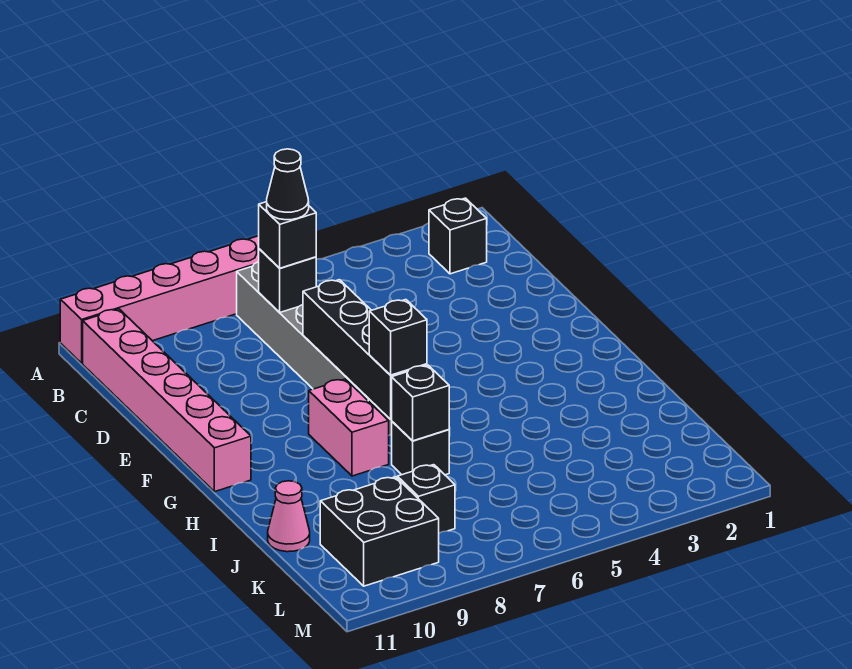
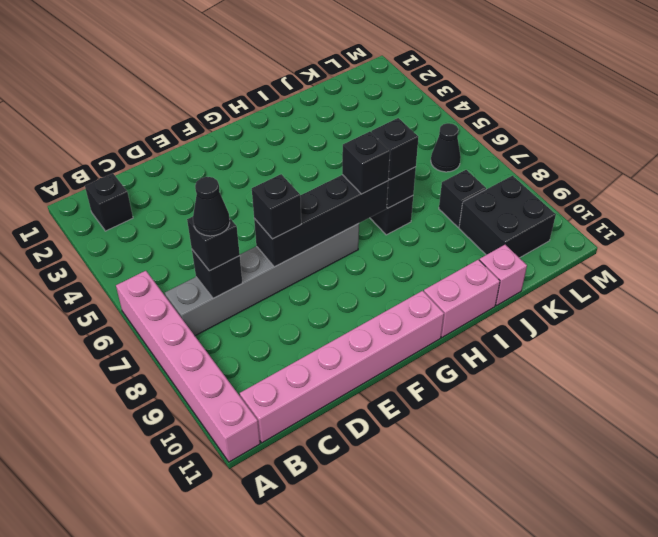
none -> black 1x1 brick [252,174,301,239]
pink 1x2 brick [309,379,389,476] -> pink 1x2 brick moved to [424,259,500,337]
none -> black 1x1 brick [371,118,418,180]
pink 1x1 cone [268,481,310,552] -> pink 1x1 brick [480,245,527,306]
none -> black 1x1 cone [431,123,461,172]

